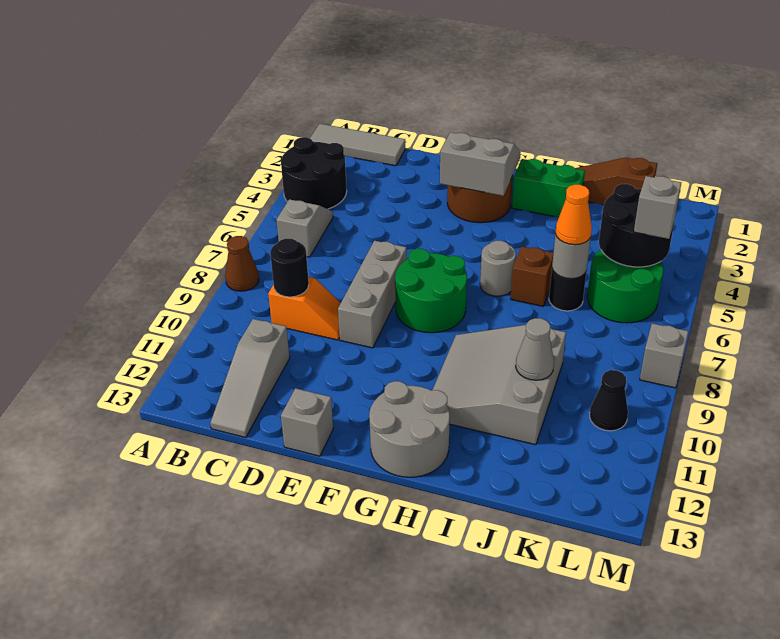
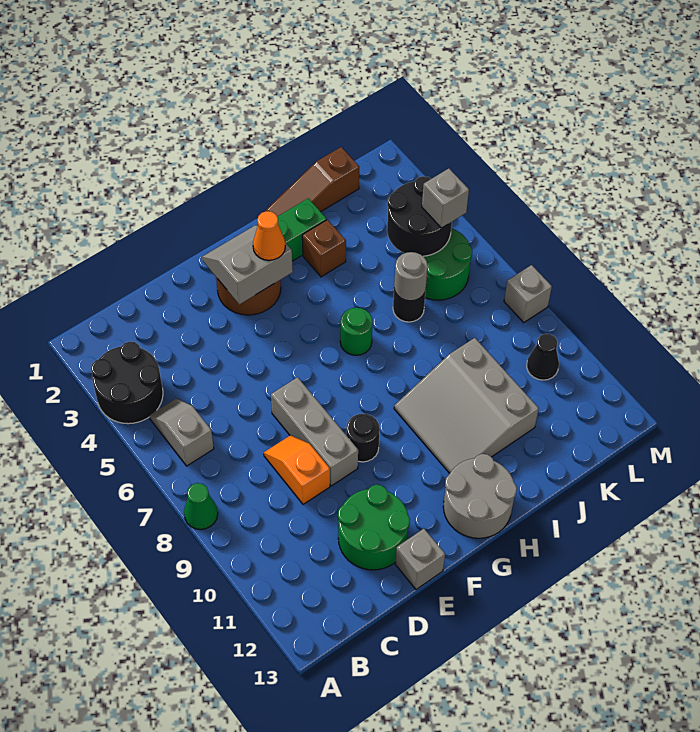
grey 1x3 tile [310,124,405,166] -> none
brown 1x1 cone [225,236,259,291] -> green 1x1 cone [184,483,218,530]
orange 1x2 slope [268,277,341,340] -> orange 1x2 slope turned to [264,435,330,504]
black 1x1 round brick [270,238,309,297] -> black 1x1 round brick moved to [346,414,380,462]
grey 1x3 slope [210,319,290,437] -> none
green 2x2 round brick [395,249,467,333] -> green 2x2 round brick moved to [338,485,410,570]
grey 1x1 round brick [480,241,516,296] -> green 1x1 round brick [340,308,373,355]
brown 1x1 brick [511,246,553,306] -> brown 1x1 brick moved to [302,220,346,277]
orange 1x1 cone [555,185,592,245] -> orange 1x1 cone moved to [253,211,285,260]
grey 1x1 cone [516,318,554,380] -> none

